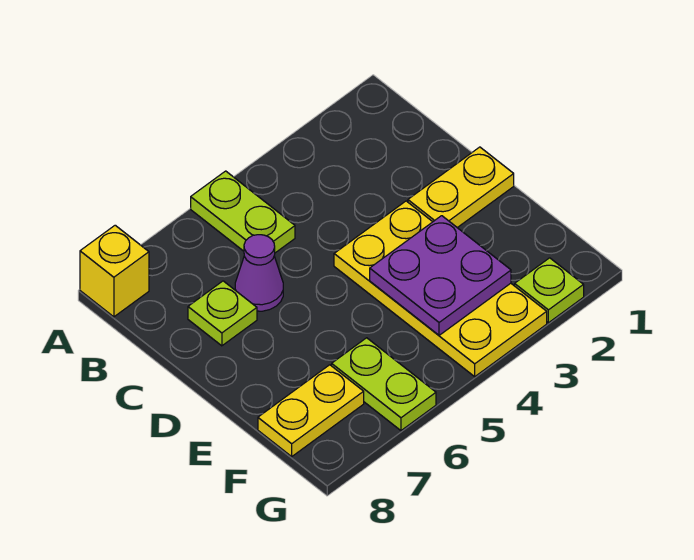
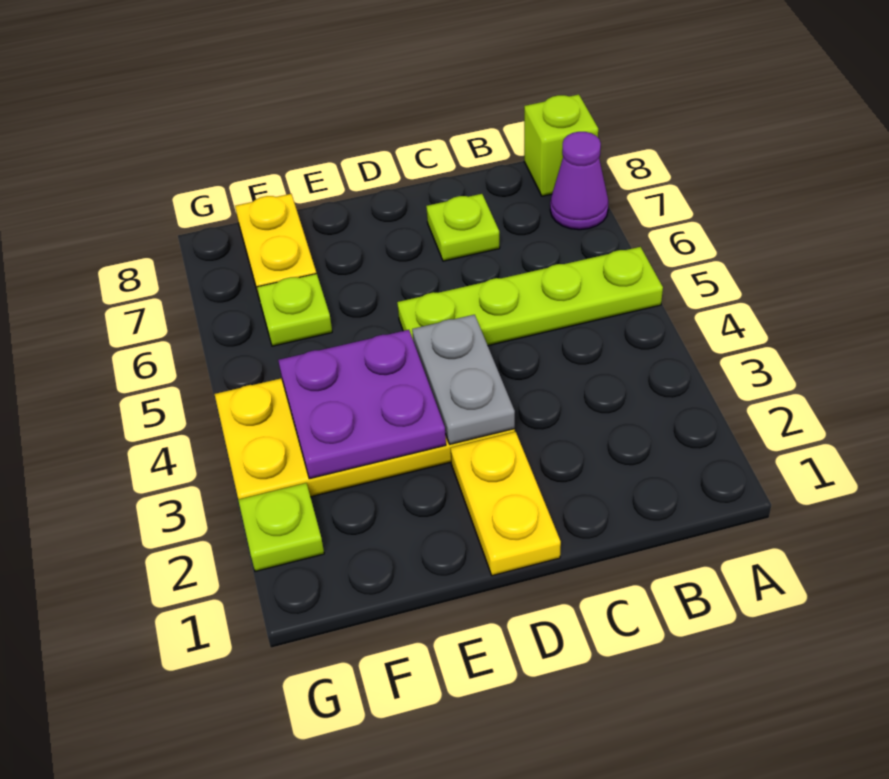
lime 1x2 plate [191,171,295,253] -> lime 1x4 plate [397,247,663,346]
yellow 1x1 brick [80,225,149,317] -> lime 1x1 brick [524,94,598,196]
purple 1x1 cone [235,235,283,311] -> purple 1x1 cone moved to [550,132,608,230]
none -> grey 1x2 plate [412,315,515,444]
lime 1x2 plate [332,338,436,431] -> lime 1x1 plate [257,274,332,346]

